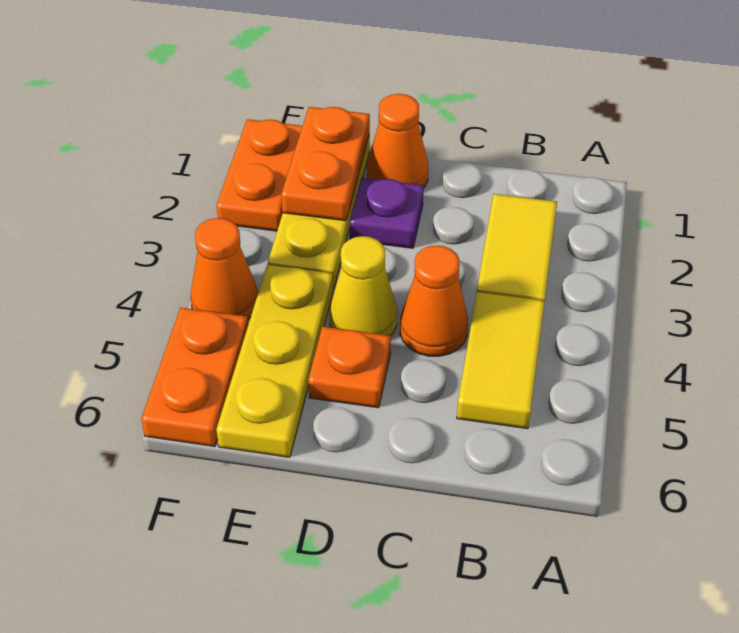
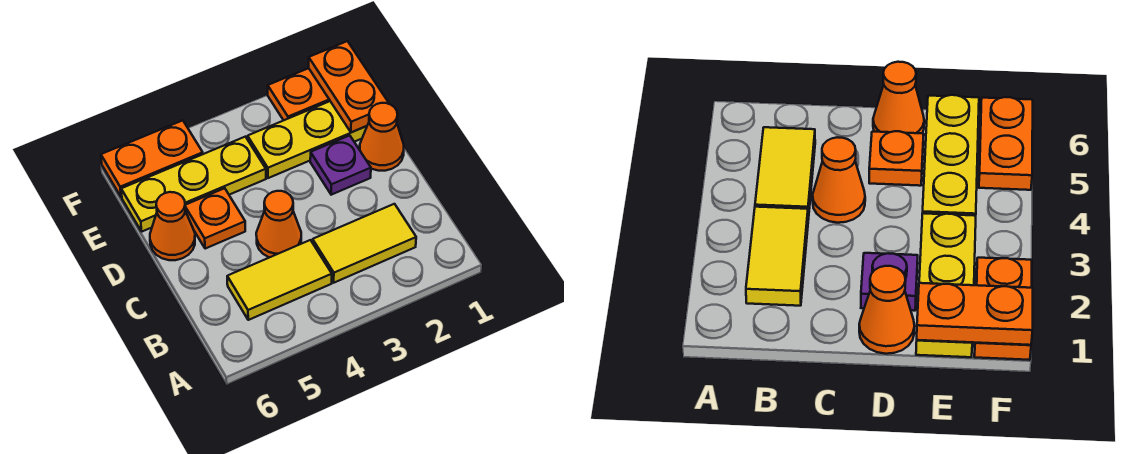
yellow 1x1 cone [329,236,397,336] -> none
orange 1x2 plate [281,107,370,221] -> orange 1x2 plate turned to [309,41,389,132]
orange 1x1 cone [190,218,258,319] -> orange 1x1 cone moved to [150,192,195,260]

